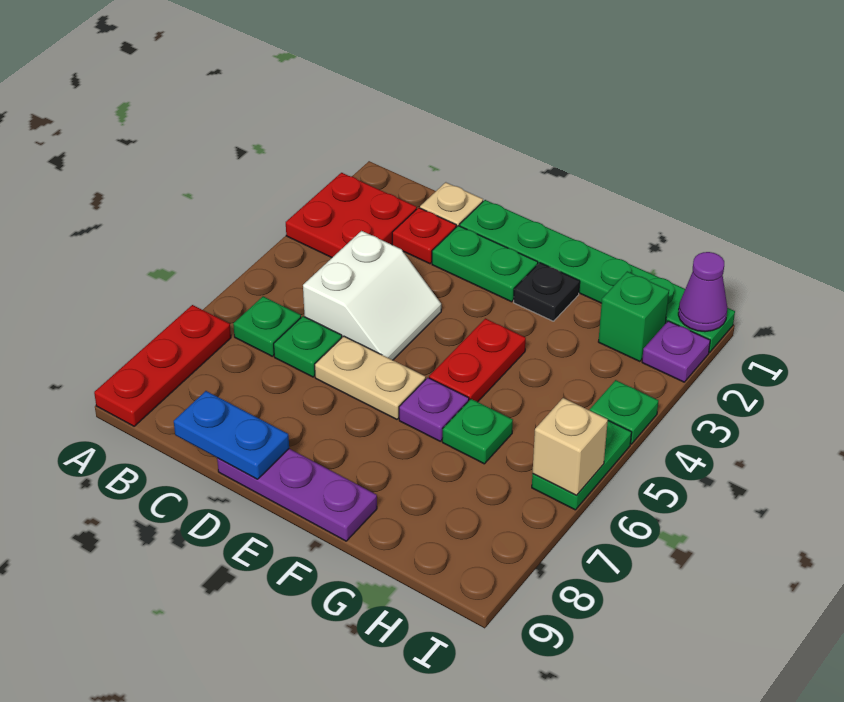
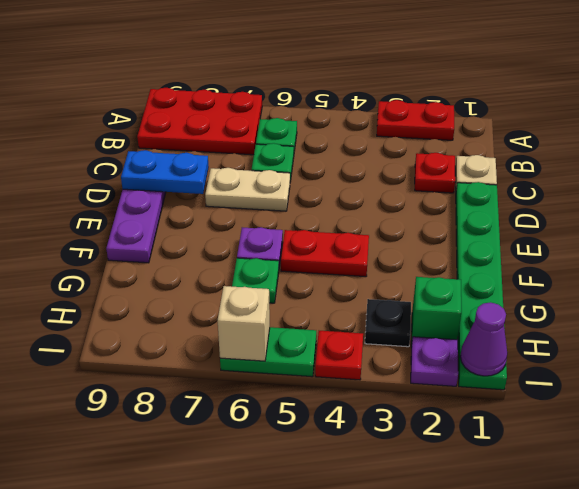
red 2x2 plate [286,173,417,258] -> red 1x2 plate [377,100,454,140]
red 1x3 plate [94,305,231,426] -> red 2x3 plate [137,88,262,155]
white 2x2 slope [303,231,441,360] -> none
blue 1x2 plate [174,391,289,479] -> blue 1x2 plate turned to [121,150,209,194]
green 1x2 plate [432,226,538,302] -> none
tan 1x2 plate [315,336,426,419] -> tan 1x2 plate turned to [205,168,290,211]
black 1x1 plate [514,263,580,321] -> black 1x1 plate moved to [365,299,411,347]
green 1x1 plate [590,380,658,444] -> red 1x1 plate [315,331,363,380]

